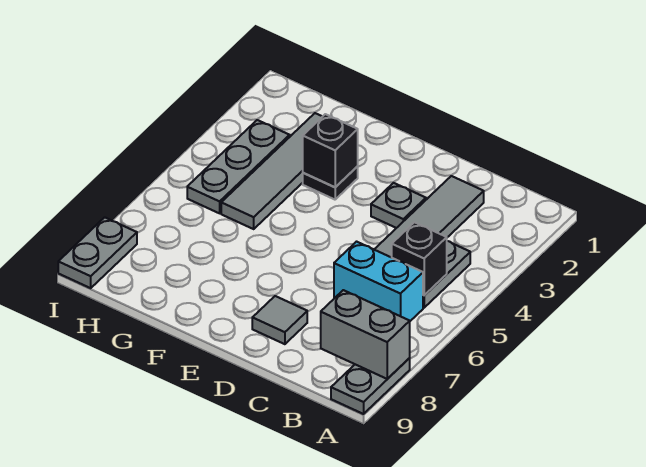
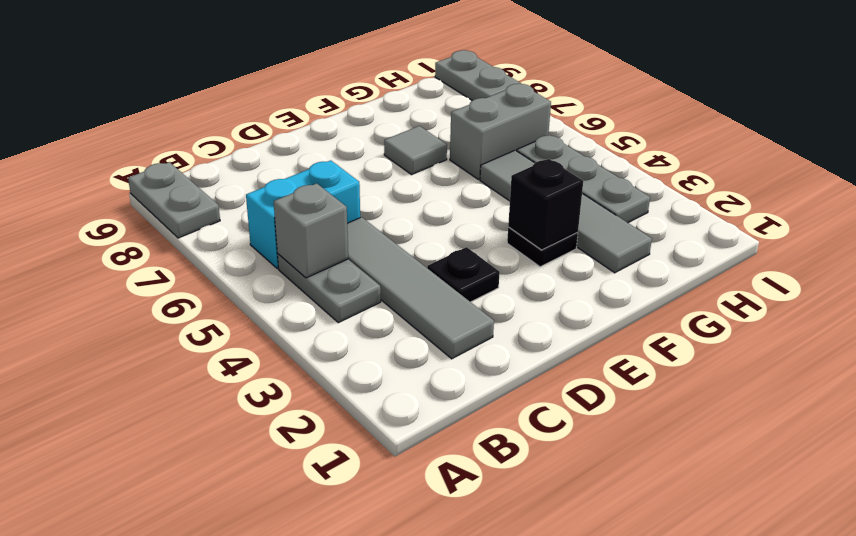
grey 1x2 brick [321,290,410,379] -> grey 1x2 brick moved to [450,84,551,179]
black 1x1 brick [392,222,447,295] -> grey 1x1 brick [274,183,348,278]
grey 1x1 plate [371,183,426,228] -> black 1x1 plate [427,247,500,302]
grey 1x1 tile [252,296,307,344] -> grey 1x1 tile moved to [384,126,447,175]

